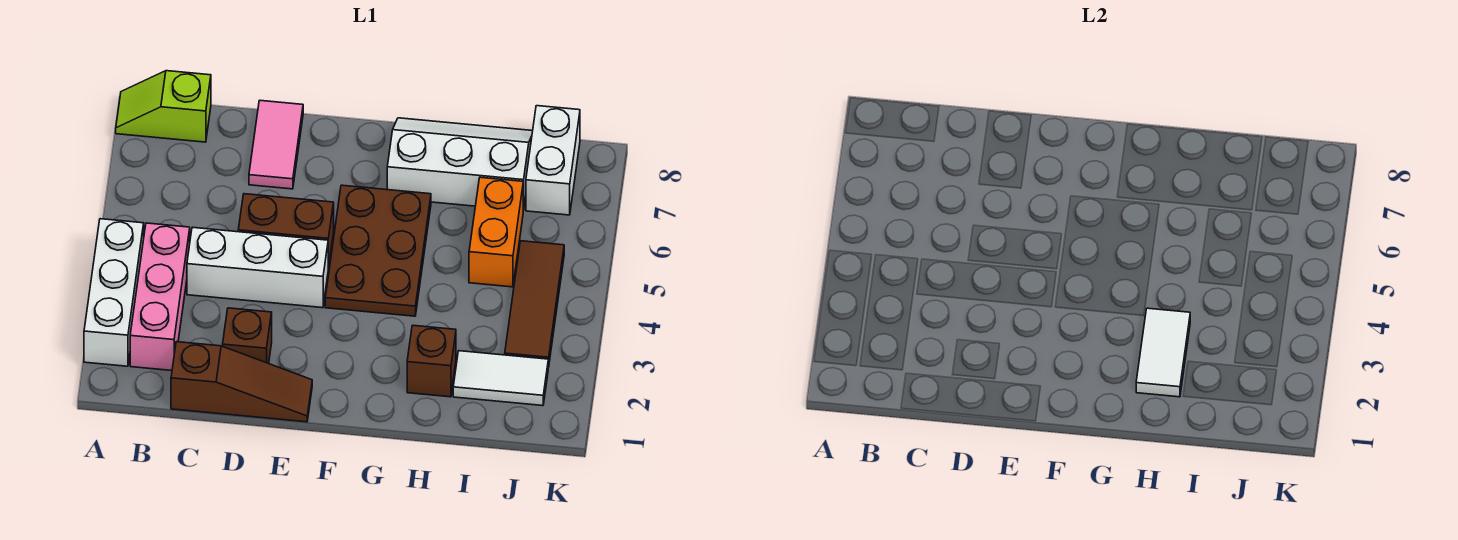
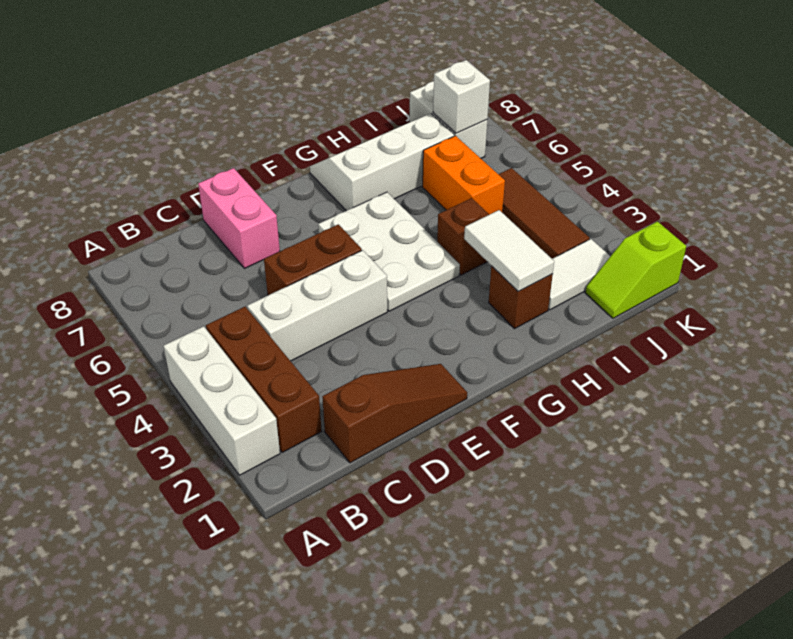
lime 1x2 slope [116,71,211,142] -> lime 1x2 slope moved to [585,222,686,318]
pink 1x3 brick [130,223,190,371] -> brown 1x3 brick [206,307,322,453]
brown 1x1 brick [223,308,272,363] -> brown 1x1 brick moved to [437,198,489,275]
pink 1x2 tile [249,101,303,189] -> pink 1x2 brick [198,168,280,268]
brown 2x3 plate [325,185,431,316] -> white 2x3 plate [318,192,460,311]
none -> white 1x1 brick [433,60,490,133]

